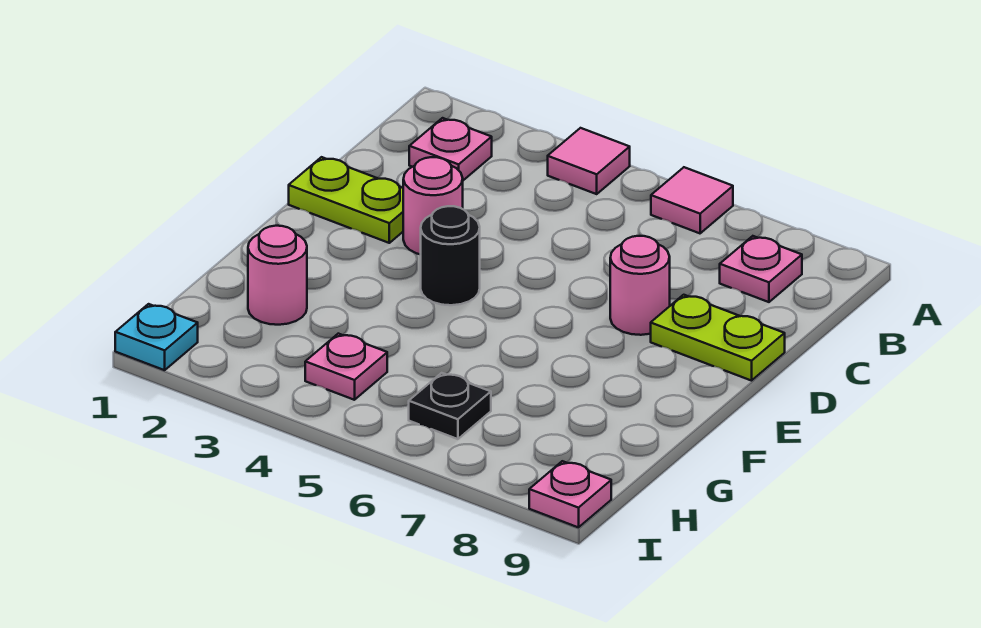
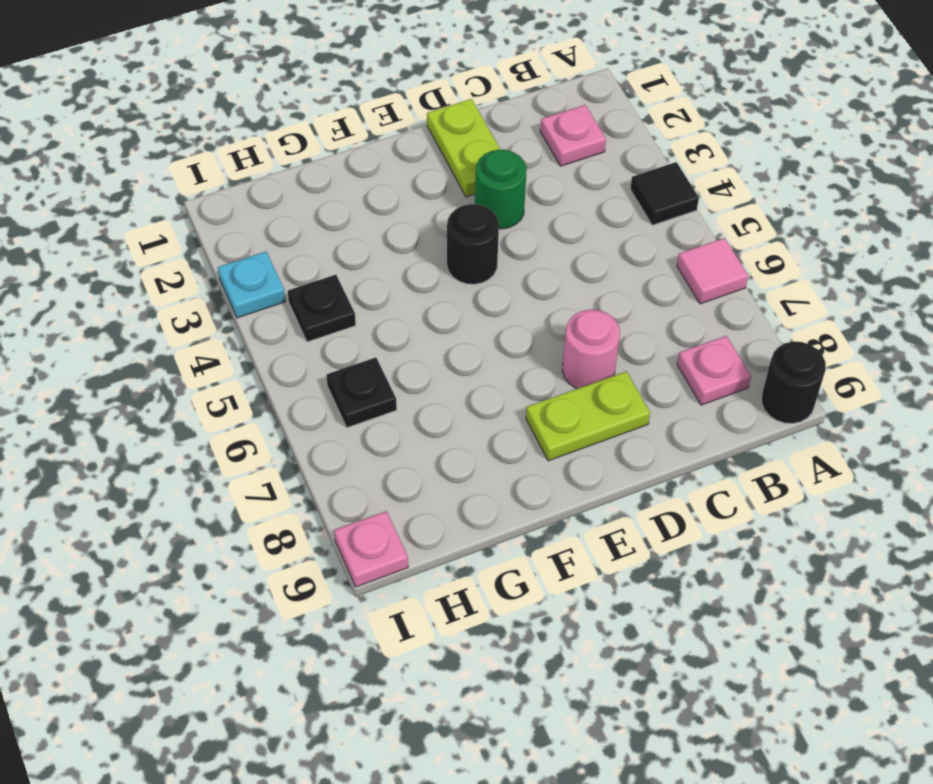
pink 1x1 tile [548,128,630,194] -> black 1x1 tile [630,162,699,225]
none -> black 1x1 round brick [762,342,826,424]
pink 1x1 round brick [403,157,463,254] -> green 1x1 round brick [475,149,527,229]
lime 1x2 plate [651,295,785,381] -> lime 1x2 plate turned to [526,371,650,461]
pink 1x1 round brick [248,226,307,325] -> none
pink 1x1 plate [305,334,387,400] -> black 1x1 plate [288,275,356,342]
cyan 1x1 plate [115,304,198,370] -> cyan 1x1 plate moved to [218,252,286,318]

